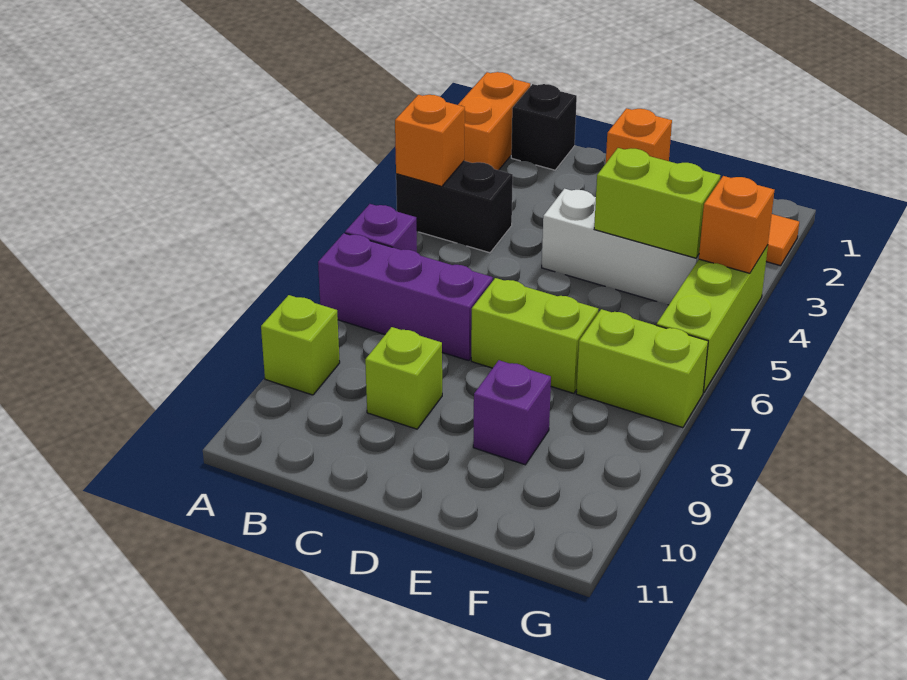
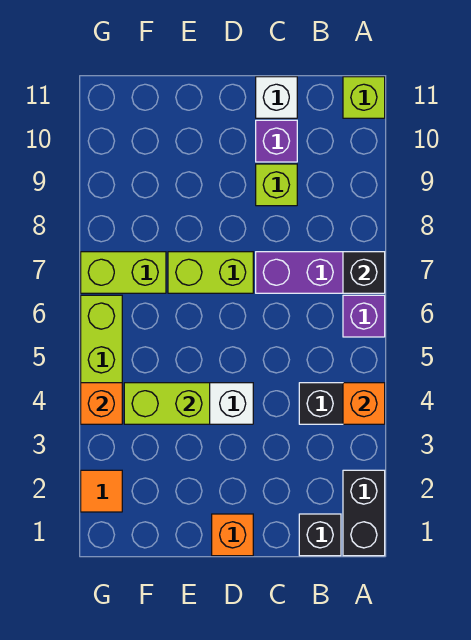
orange 1x2 brick [458,72,530,170] -> black 1x2 brick [343,470,385,556]
none -> black 1x1 brick [343,252,385,293]
lime 1x1 brick [261,295,340,395] -> lime 1x1 brick moved to [343,77,385,118]
none -> white 1x1 brick [256,77,297,118]
purple 1x1 brick [473,360,551,465] -> purple 1x1 brick moved to [256,120,297,162]

